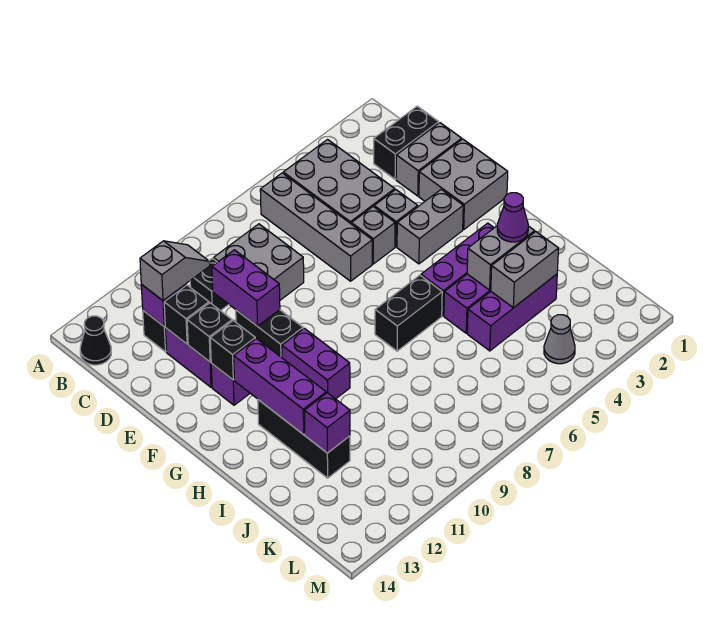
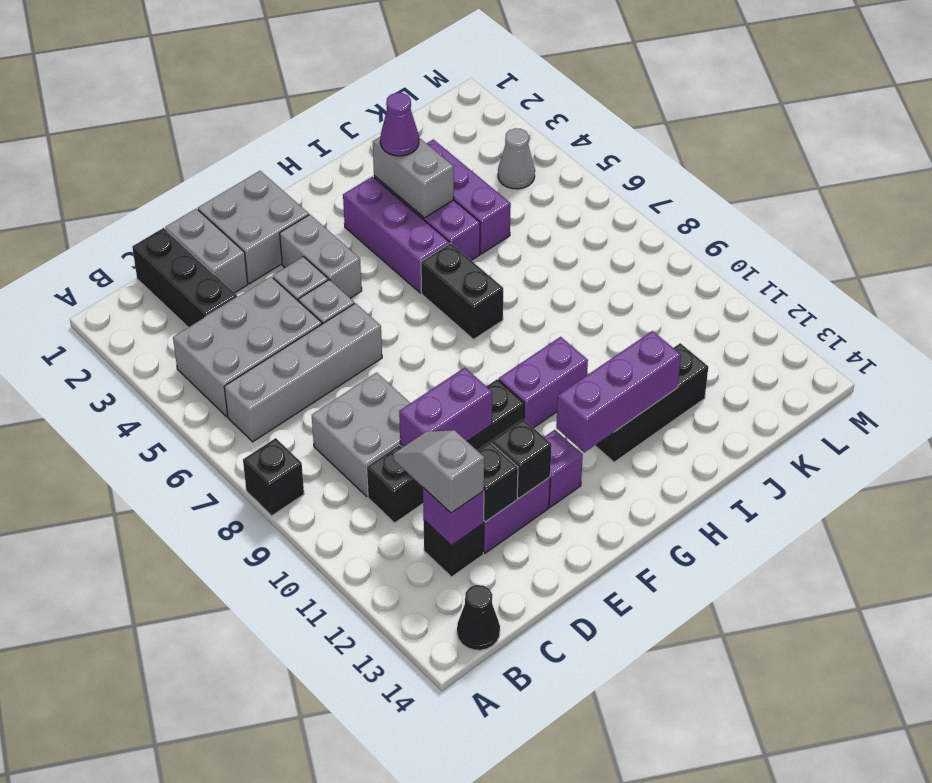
black 1x2 brick [374,106,439,179] -> black 1x3 brick [132,228,237,327]
black 1x1 brick [210,321,255,380] -> black 1x1 brick moved to [243,438,304,516]
grey 1x2 brick [491,232,559,308] -> none
purple 1x1 brick [305,393,350,453] -> none

